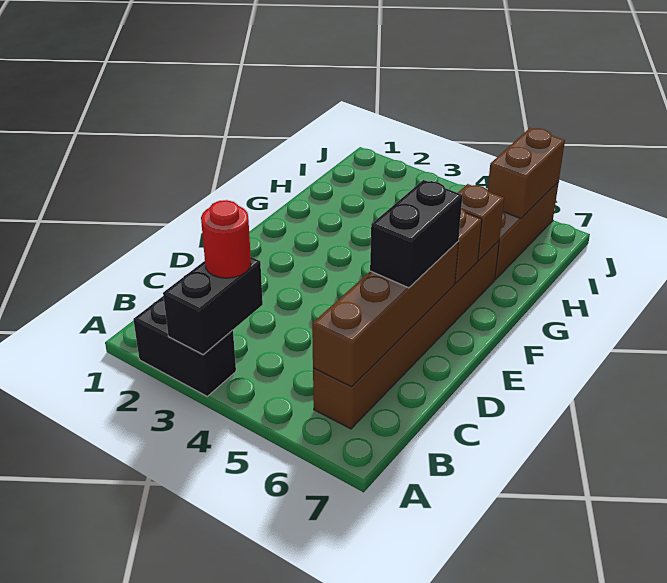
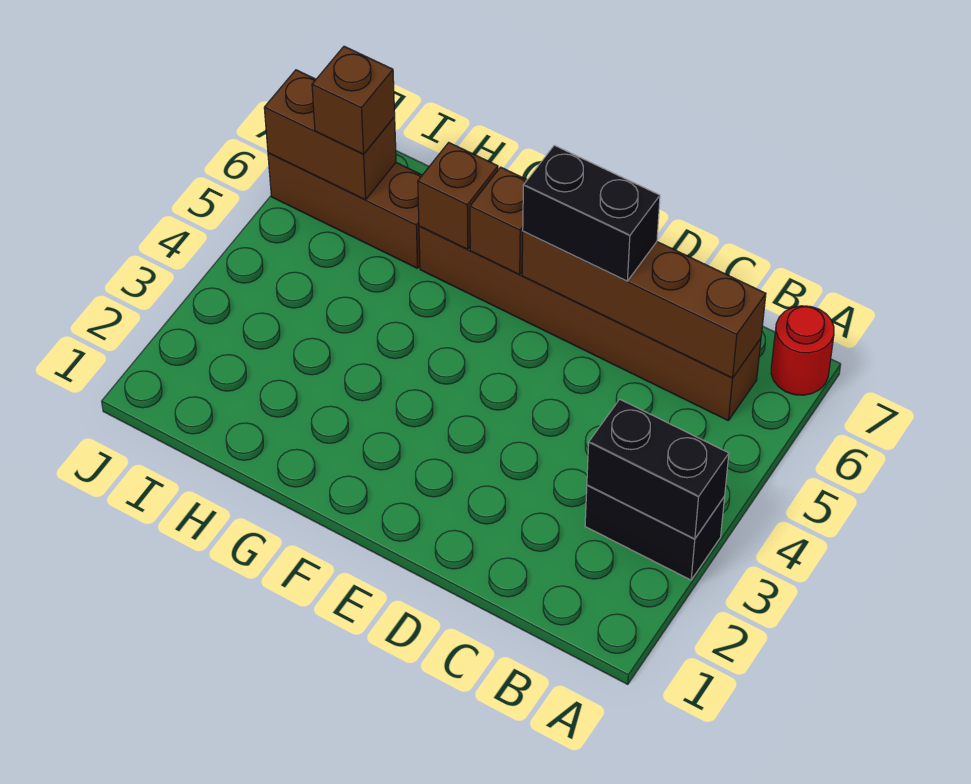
black 1x2 brick [133,296,236,396] -> black 1x2 brick turned to [585,485,725,580]
red 1x1 round brick [201,200,251,278] -> red 1x1 round brick moved to [771,306,834,395]
none -> brown 1x1 brick [312,46,395,154]

